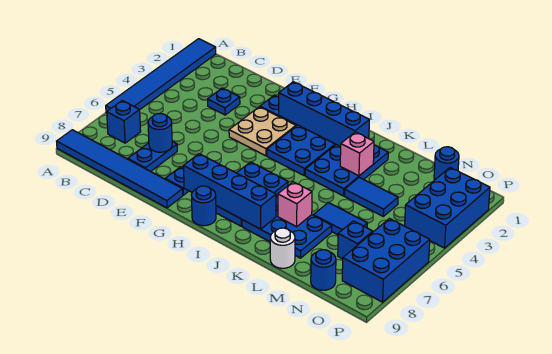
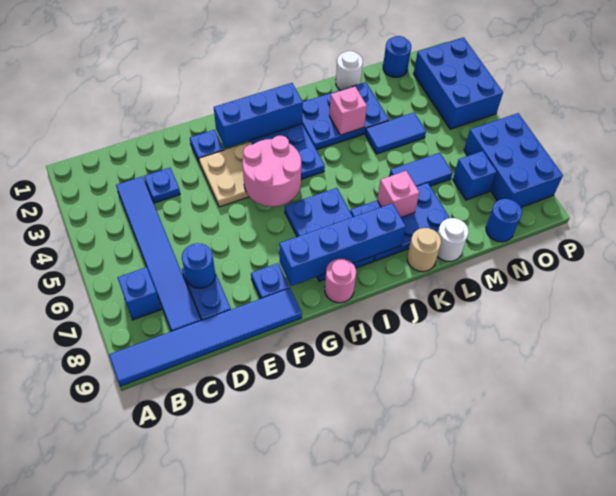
blue 1x6 tile [106,39,216,113] -> blue 1x6 tile moved to [116,176,201,331]
blue 1x4 brick [279,82,369,147] -> blue 1x3 brick [214,83,303,148]
none -> pink 2x2 round brick [243,136,301,206]
blue 1x1 round brick [191,186,216,226] -> pink 1x1 round brick [325,259,356,303]
blue 2x3 plate [305,145,388,196] -> blue 2x3 plate turned to [302,82,389,150]
none -> tan 1x1 round brick [407,228,441,272]
none -> white 1x1 round brick [336,51,363,90]

